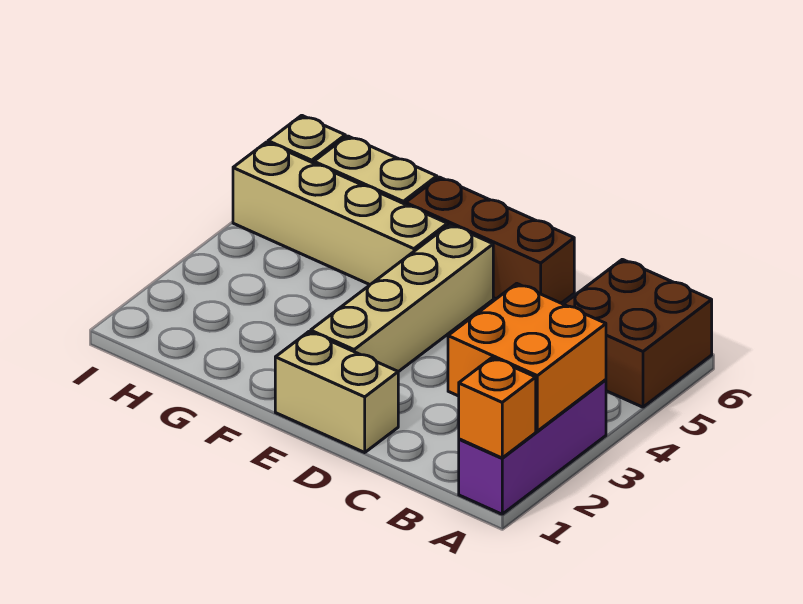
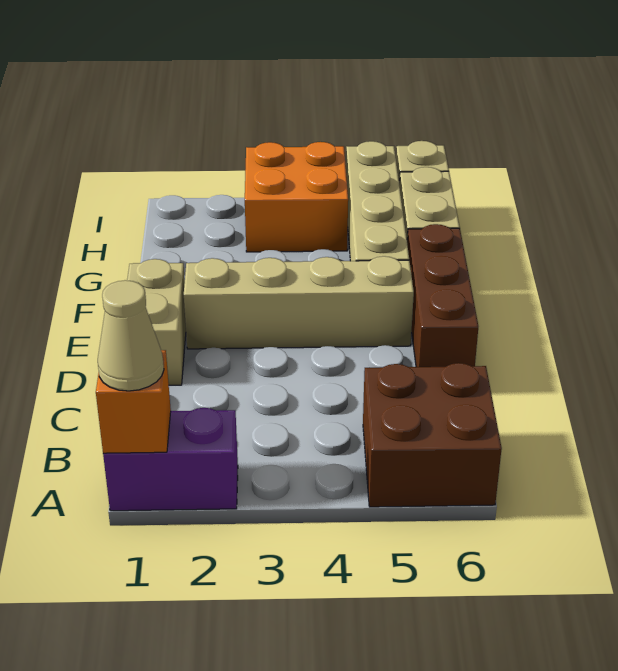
purple 1x3 brick [459,380,606,514] -> purple 1x2 brick [103,408,238,511]
none -> tan 1x1 cone [98,280,164,391]
orange 2x2 brick [448,284,606,431] -> orange 2x2 brick moved to [245,142,348,252]

